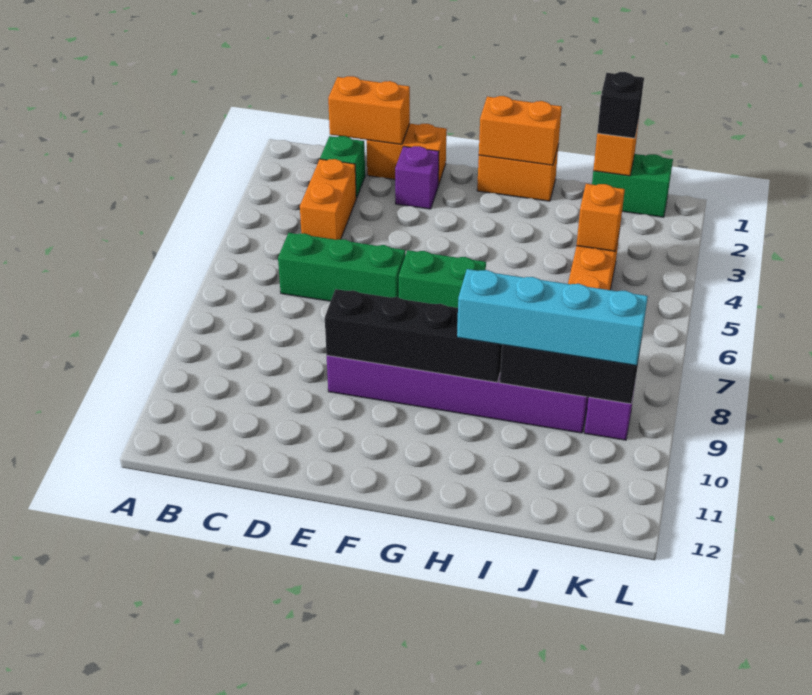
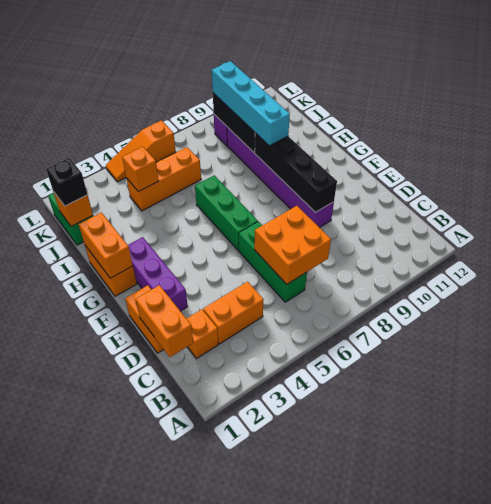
green 1x1 brick [320,136,365,198] -> orange 1x1 brick [187,309,218,359]
none -> orange 2x2 brick [254,206,331,284]
purple 1x1 brick [395,146,439,209] -> purple 1x3 brick [128,237,188,311]
green 1x2 brick [399,250,486,308] -> green 1x3 brick [195,175,258,250]
none -> orange 1x3 slope [106,120,176,182]

